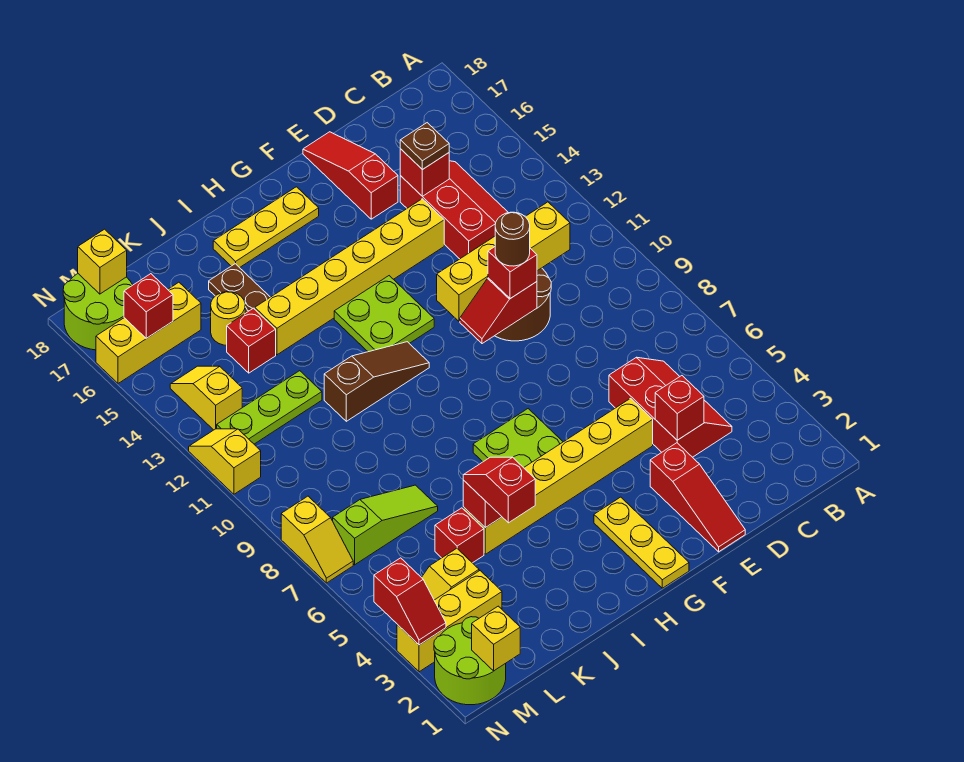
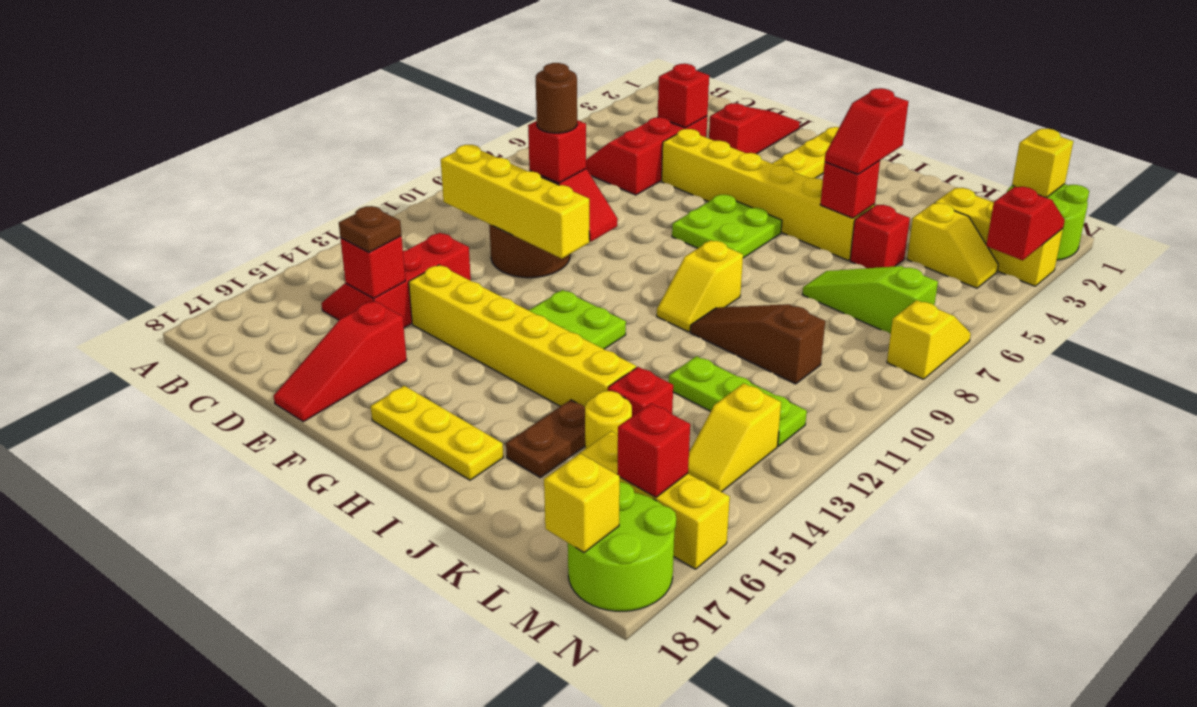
brown 1x3 slope [324,342,429,421] -> brown 1x3 slope moved to [690,304,825,384]
yellow 1x2 slope [189,429,261,494] -> yellow 1x2 slope moved to [657,240,743,332]

